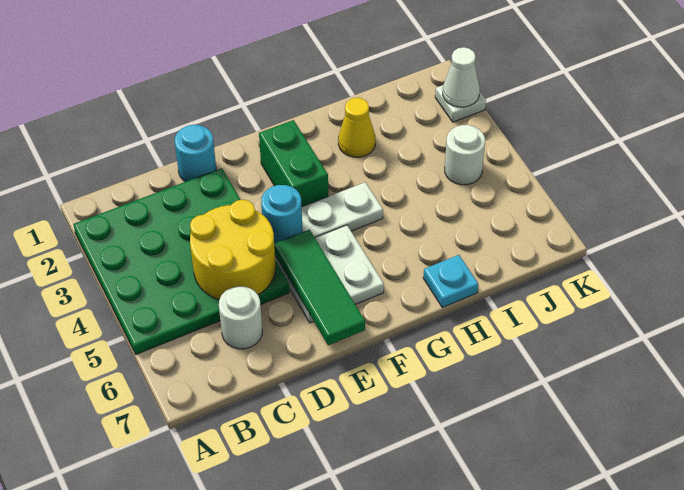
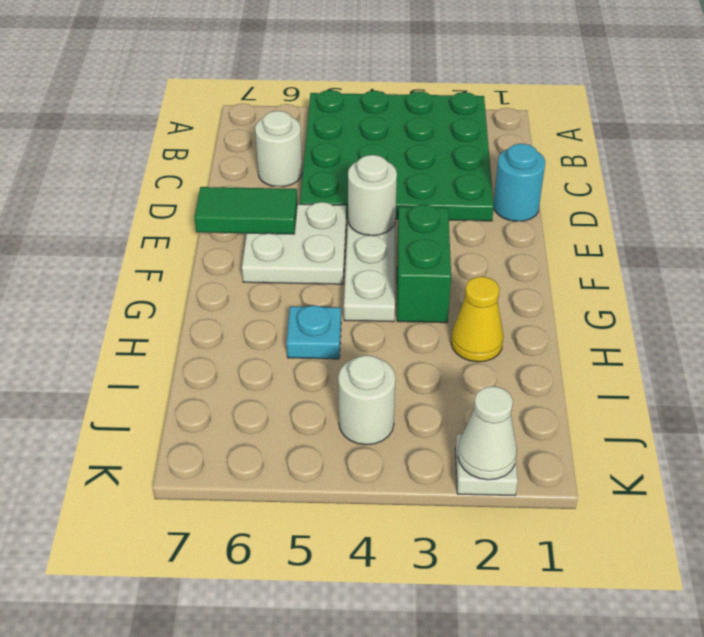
yellow 2x2 round brick [190,200,276,299] -> none
cyan 1x1 round brick [261,185,302,243] -> white 1x1 round brick [348,155,397,236]
green 1x3 tile [274,230,365,345] -> green 1x2 tile [195,187,297,234]
green 1x2 brick [259,120,328,207] -> green 1x2 brick turned to [397,204,451,323]
cyan 1x1 plate [423,255,478,307] -> cyan 1x1 plate moved to [287,305,341,359]

